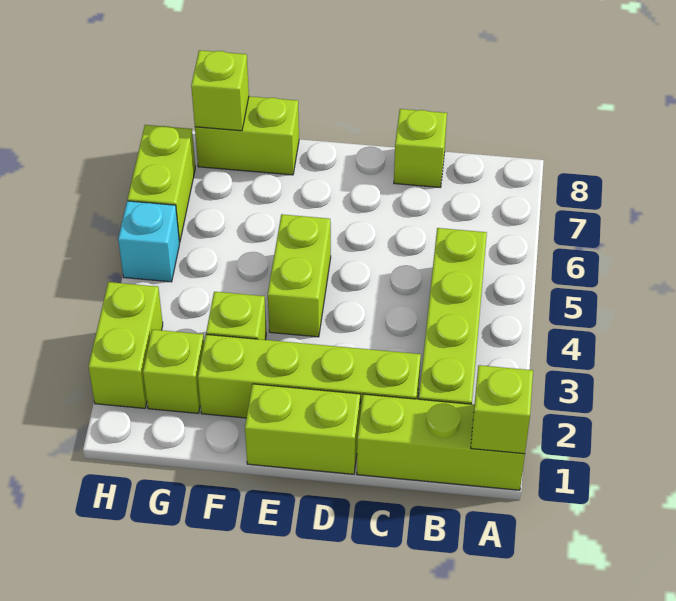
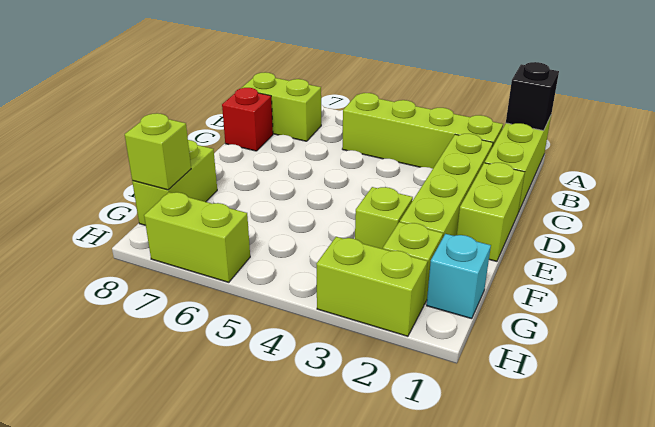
lime 1x1 brick [471,365,533,454] -> black 1x1 brick [506,62,559,131]
lime 1x1 brick [394,109,447,187] -> red 1x1 brick [222,88,273,151]
lime 1x2 brick [268,214,331,337] -> lime 1x2 brick moved to [242,72,321,141]
cyan 1x1 brick [118,201,180,282] -> cyan 1x1 brick moved to [427,234,491,319]

